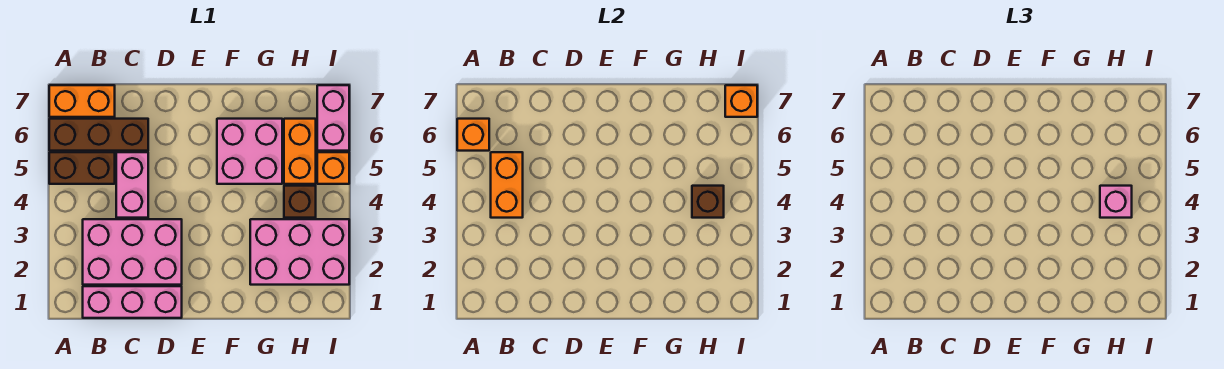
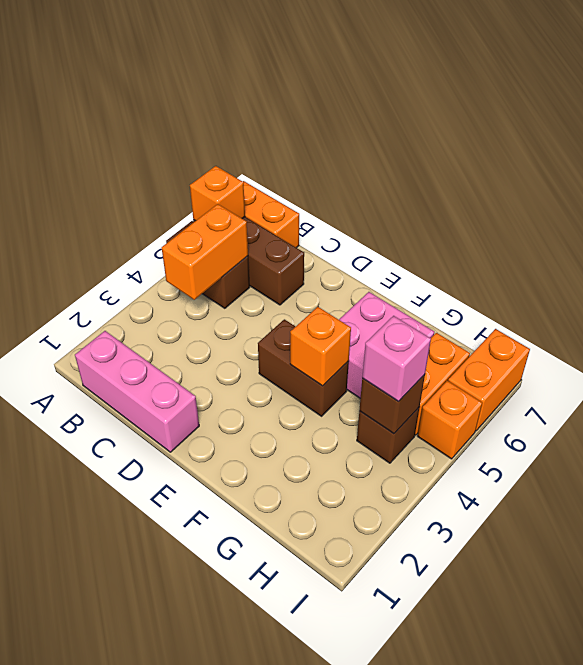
pink 2x3 brick [83,219,182,285] -> none
pink 1x2 brick [116,152,148,218] -> none
none -> brown 1x2 brick [258,319,349,416]
pink 2x3 brick [250,219,349,285] -> none
pink 1x2 brick [317,85,349,151] -> orange 1x2 brick [448,329,530,431]
orange 1x1 brick [725,85,757,117] -> orange 1x1 brick moved to [290,307,351,386]

